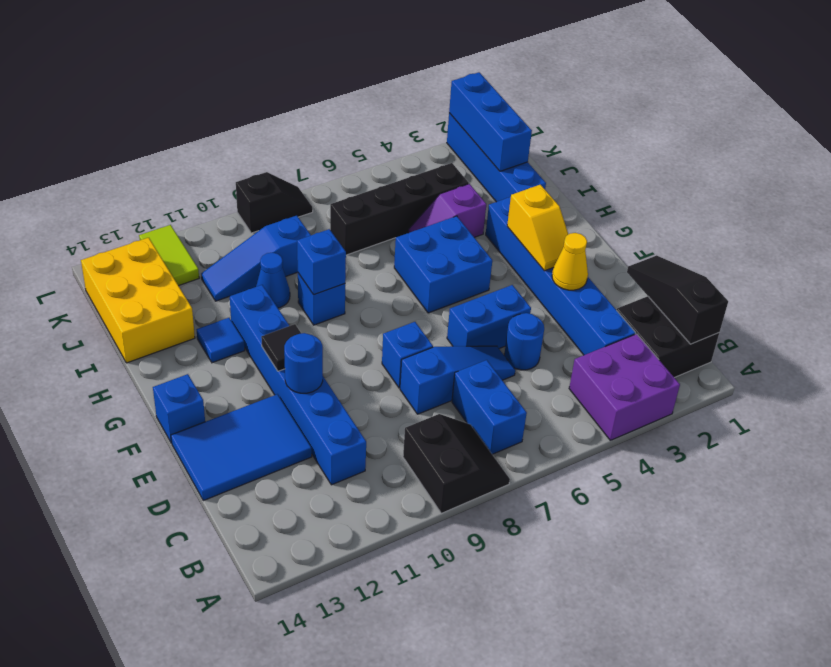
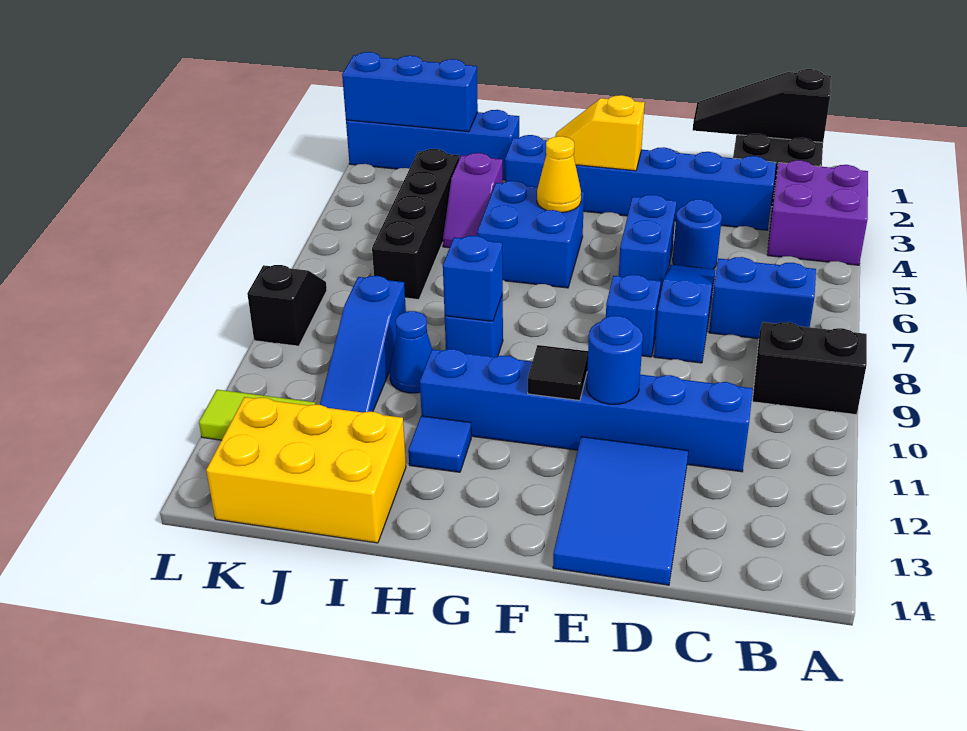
yellow 1x1 cone [552,233,588,290] -> yellow 1x1 cone moved to [537,136,581,213]
yellow 1x2 slope [507,185,568,271] -> yellow 1x2 slope turned to [555,95,645,171]
blue 1x1 brick [153,374,205,443] -> none

